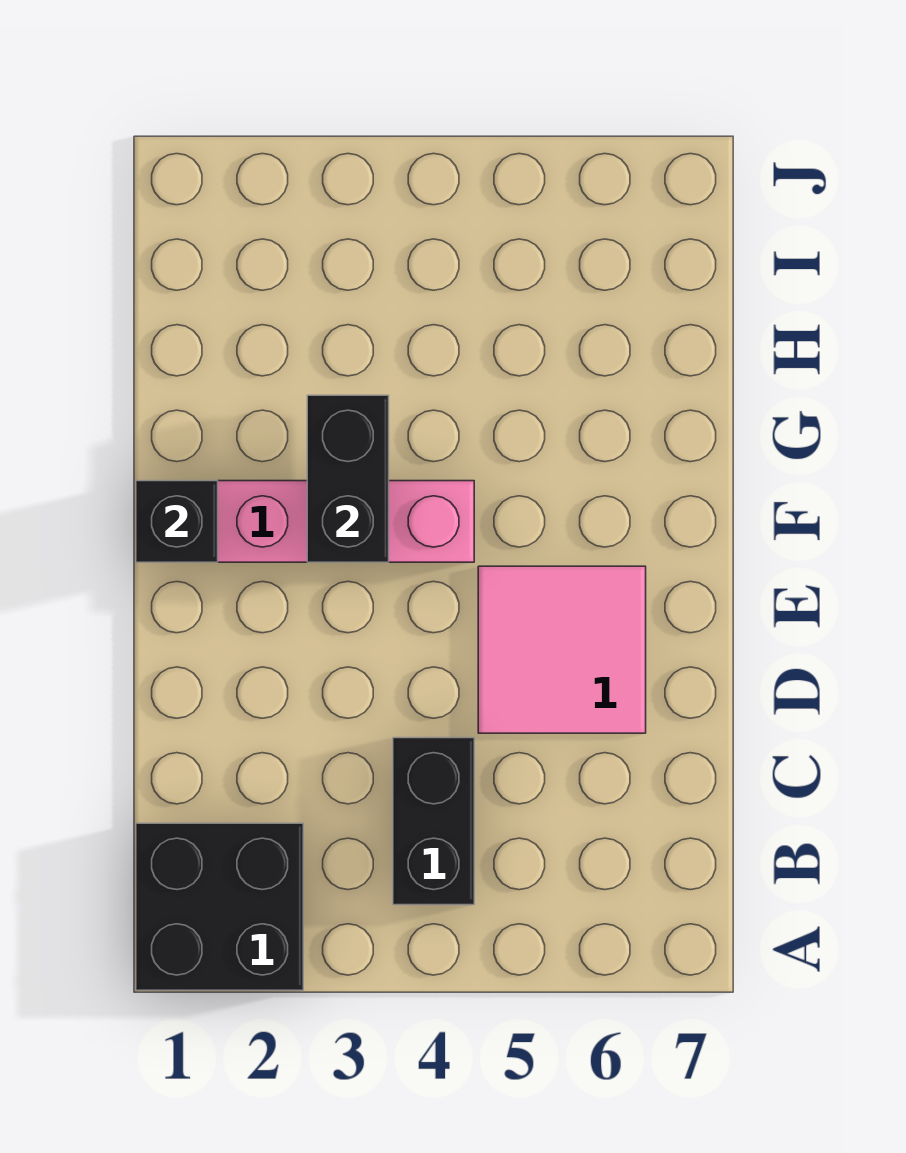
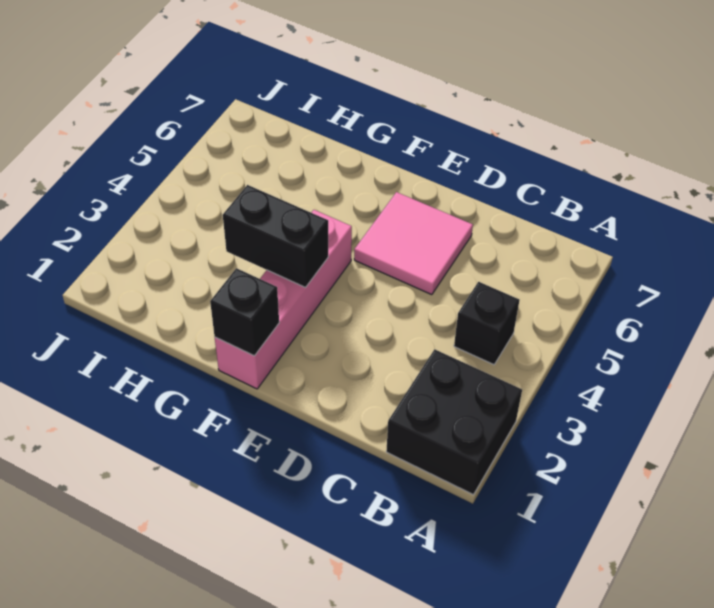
black 1x2 brick [393,738,474,905] -> black 1x1 brick [454,282,520,365]

